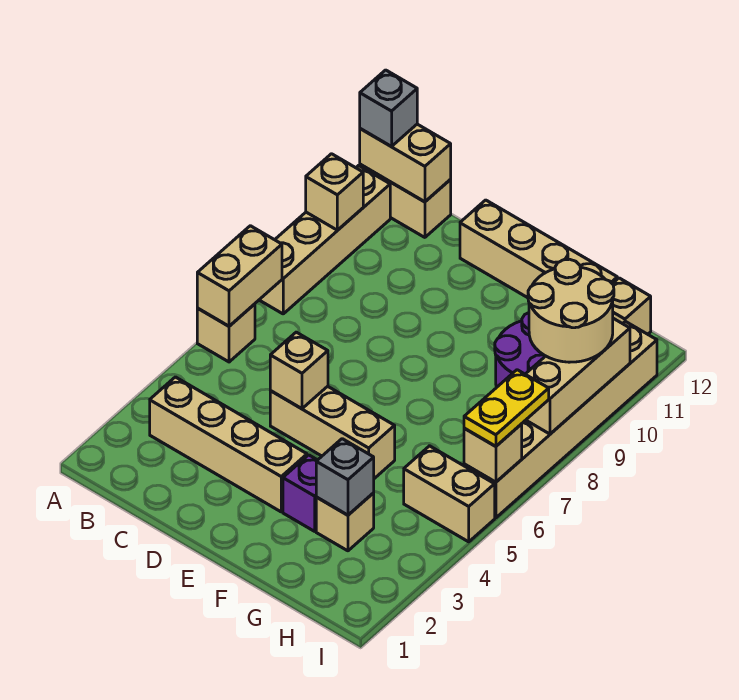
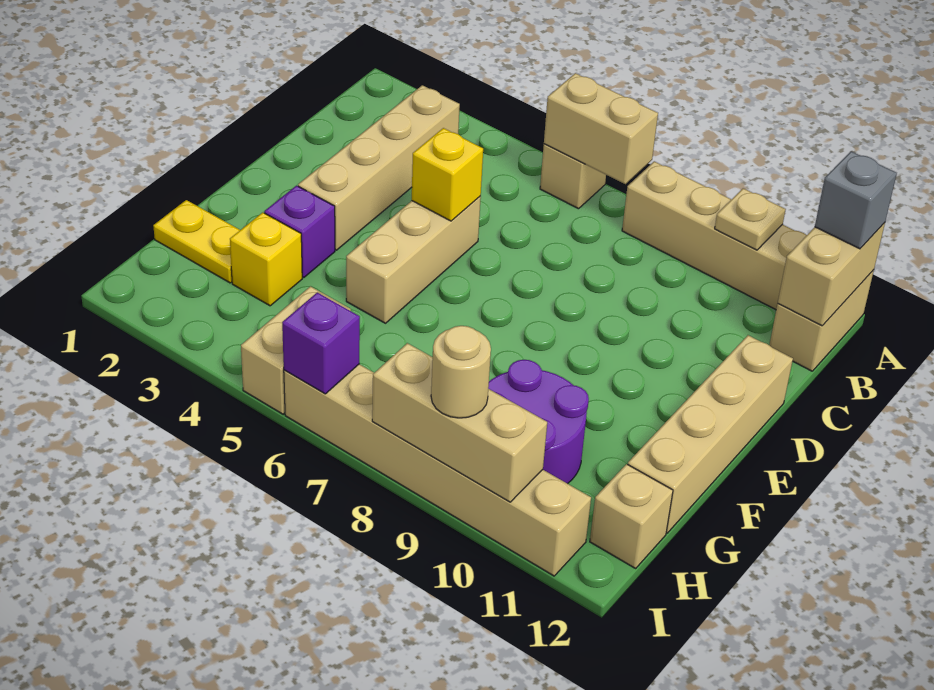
tan 1x1 brick [306,154,363,230] -> tan 1x1 plate [715,188,786,250]
tan 1x1 brick [270,332,328,409] -> yellow 1x1 brick [412,128,483,221]
tan 1x1 brick [316,493,374,551] -> yellow 1x1 brick [230,213,302,306]
grey 1x1 brick [316,439,374,515] -> none
tan 2x2 round brick [528,259,614,362] -> tan 1x1 round brick [431,326,491,418]
tan 1x1 brick [464,424,522,482] -> purple 1x1 brick [282,292,360,394]
yellow 1x2 plate [464,370,549,446] -> yellow 1x2 plate moved to [153,200,240,283]

